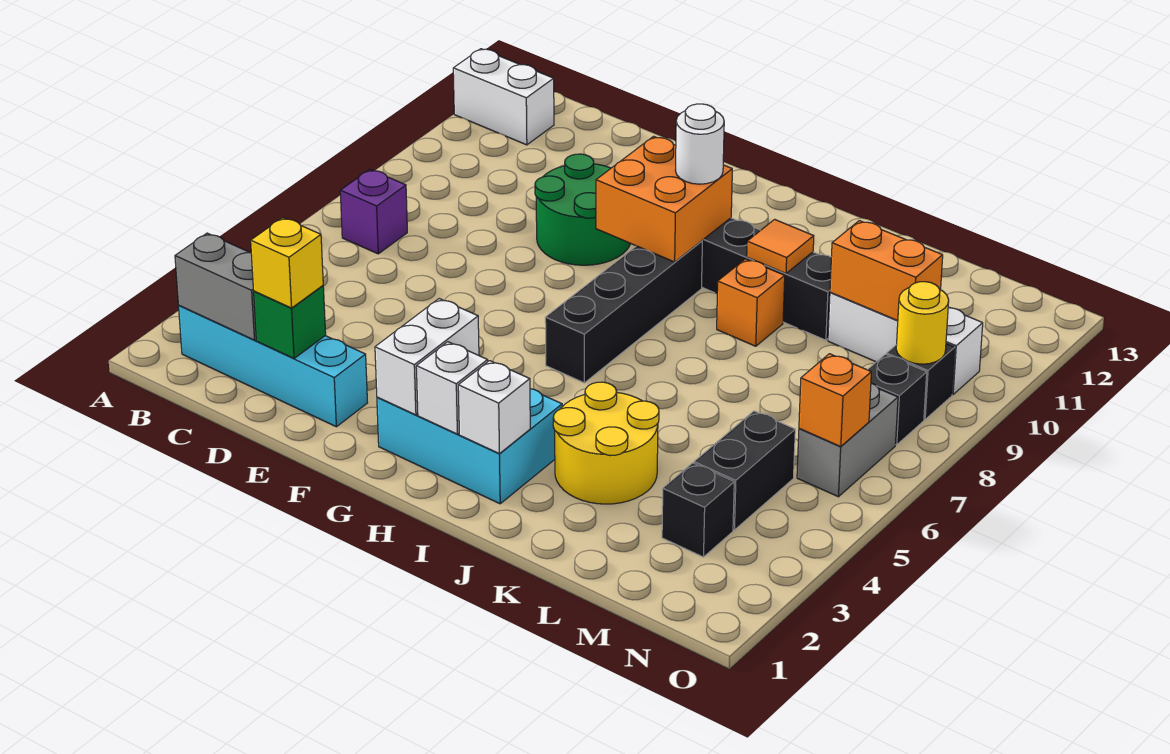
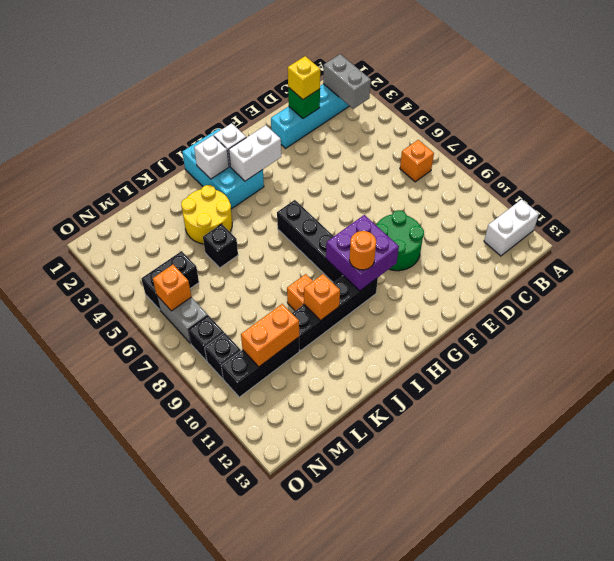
grey 1x2 brick [175,233,256,340] -> grey 1x2 brick turned to [323,54,371,109]
purple 1x1 brick [340,169,407,254] -> orange 1x1 brick [400,140,434,182]
cyan 2x3 brick [377,389,562,504] -> cyan 2x3 brick turned to [182,128,264,209]
white 1x2 brick [375,299,479,415] -> white 1x2 brick turned to [229,125,281,181]
orange 2x2 brick [596,136,732,262] -> purple 2x2 brick [326,215,399,291]
white 1x1 round brick [675,104,724,184] -> orange 1x1 round brick [349,231,376,270]
orange 1x1 tile [747,219,814,273] -> orange 1x1 brick [304,274,340,321]
white 1x3 brick [828,293,983,395] -> black 1x3 brick [221,337,299,397]
black 1x1 brick [662,463,734,557] -> black 1x1 brick moved to [203,224,238,268]
black 1x2 brick [694,411,795,530] -> black 1x2 brick turned to [141,251,199,310]
yellow 1x1 round brick [896,282,949,364] -> none

